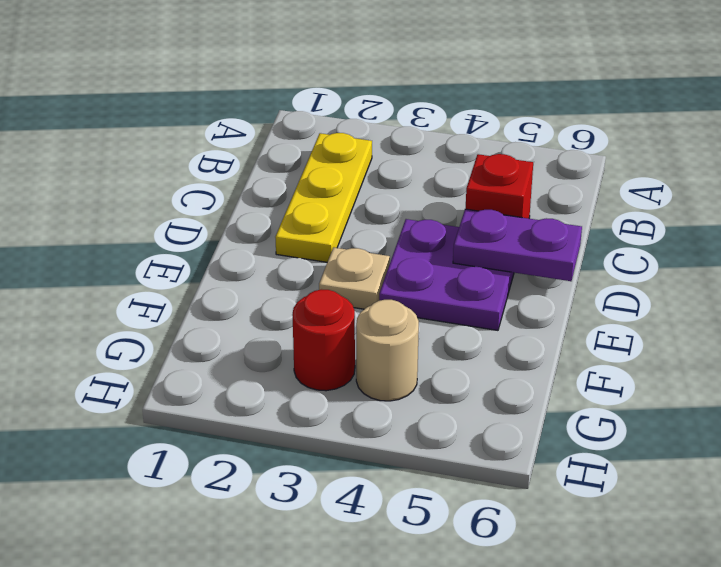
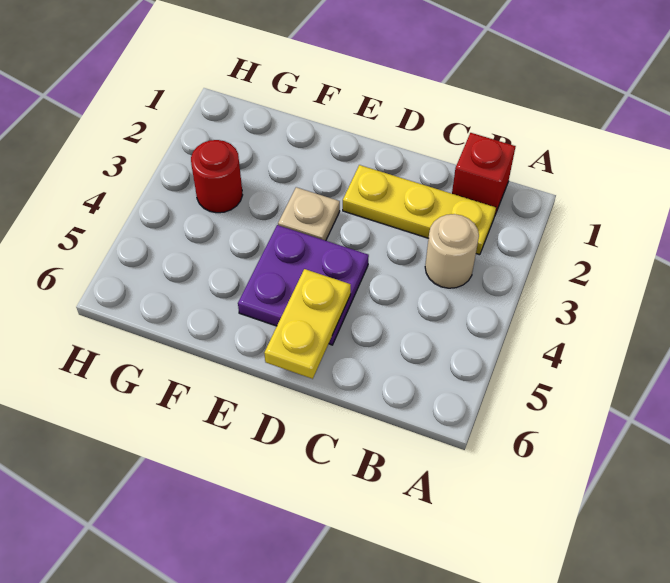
red 1x1 brick [466,154,533,219] -> red 1x1 brick moved to [452,133,516,214]
purple 1x2 plate [453,209,582,281] -> yellow 1x2 plate [264,269,351,379]
tan 1x1 round brick [356,300,419,401] -> tan 1x1 round brick moved to [425,214,479,288]

